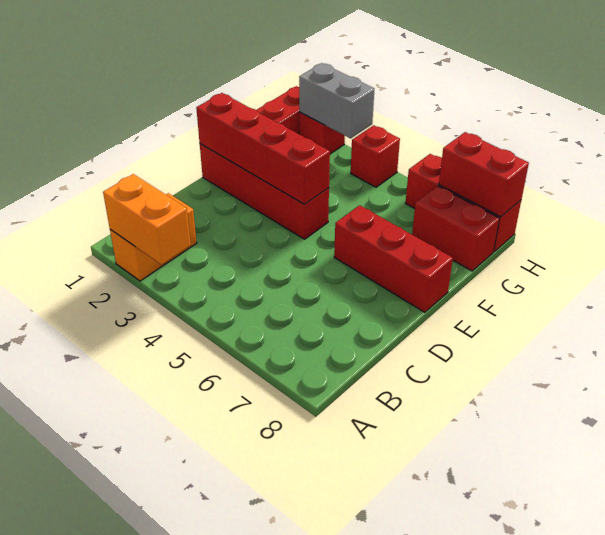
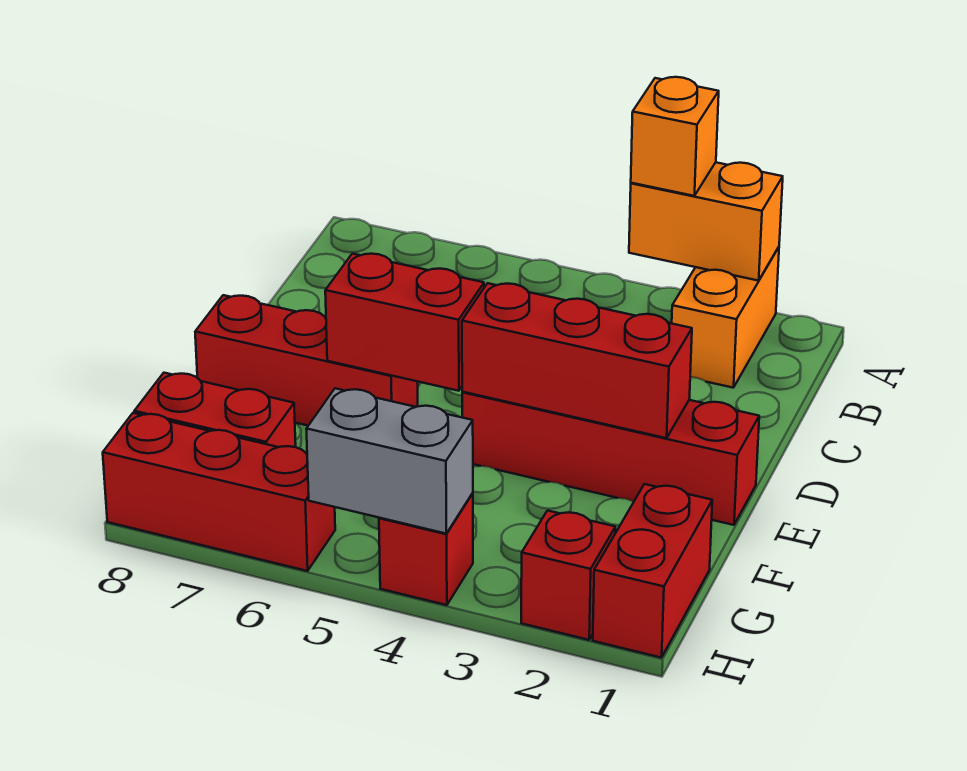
none -> orange 1x1 brick [631,77,719,196]
red 1x4 brick [196,93,330,204] -> red 1x3 brick [462,283,692,438]
grey 1x2 brick [299,63,374,138] -> grey 1x2 brick moved to [306,388,473,534]
red 1x2 brick [439,132,529,217] -> red 1x2 brick moved to [325,254,484,391]

